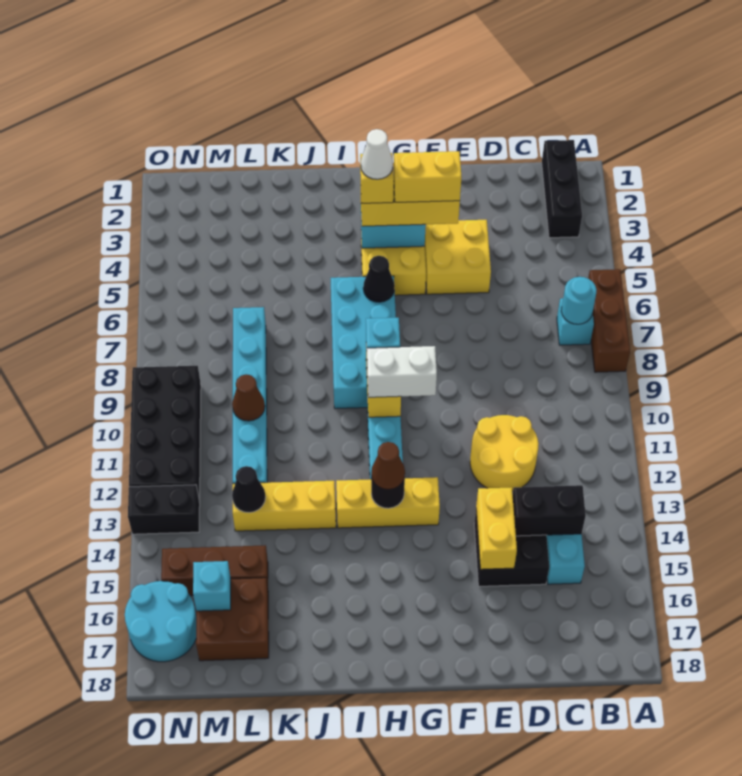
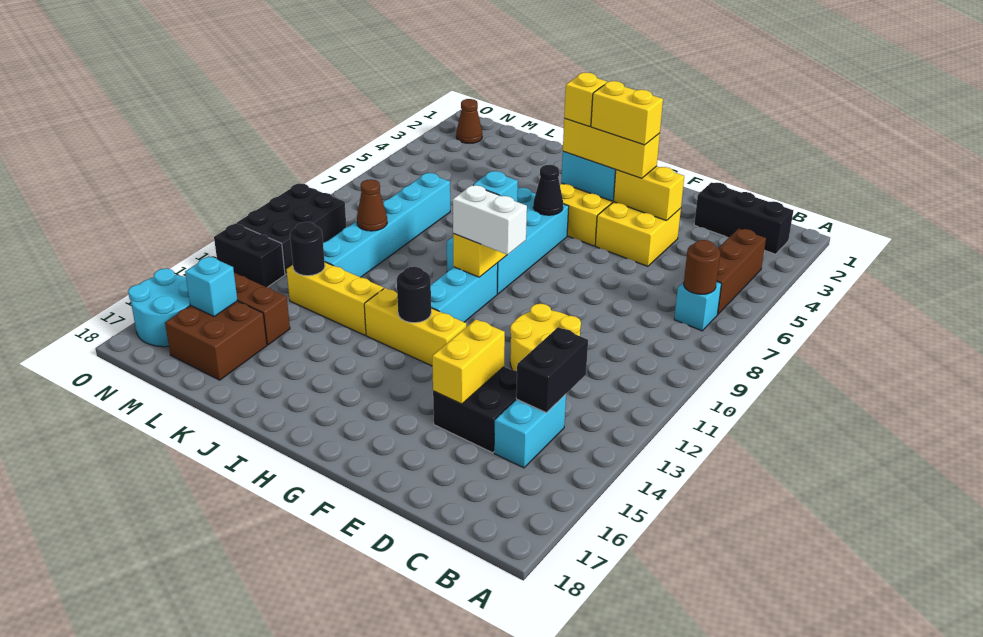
brown 1x3 brick [588,269,630,372] -> brown 1x3 brick moved to [717,228,766,314]
black 1x3 brick [542,140,582,238] -> black 1x3 brick turned to [694,183,793,254]
cyan 1x1 round brick [561,277,597,324] -> brown 1x1 round brick [684,240,720,294]
black 1x2 brick [513,485,586,536] -> black 1x2 brick turned to [516,327,588,413]
none -> yellow 1x2 brick [614,166,684,221]
white 1x1 cone [361,129,393,179] -> none
brown 1x1 cone [371,442,405,490] -> brown 1x1 cone moved to [456,99,482,143]
black 1x1 cone [232,466,266,513] -> black 1x1 round brick [290,222,325,276]
black 2x4 brick [129,366,201,501] -> black 2x3 brick [237,184,346,274]

